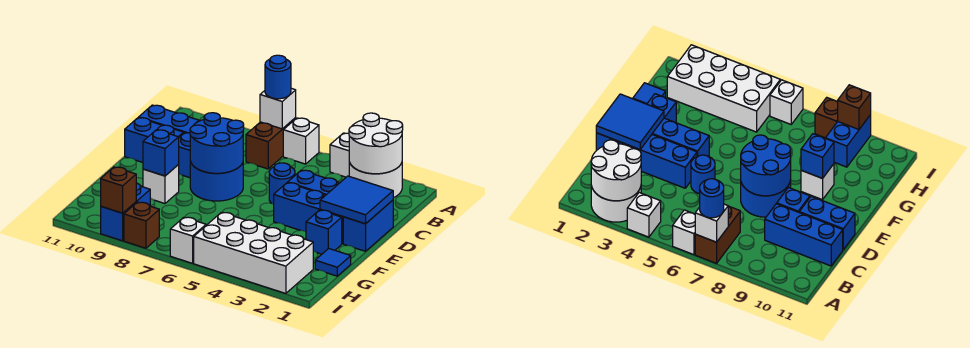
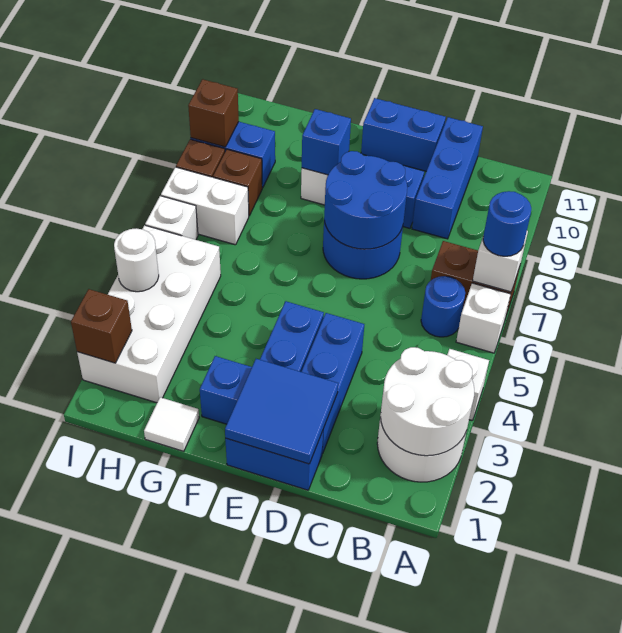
blue 1x1 round brick [269,163,295,204] -> blue 1x1 round brick moved to [421,276,465,337]
blue 1x2 brick [125,118,184,162] -> blue 1x2 brick turned to [361,98,446,171]
blue 1x1 tile [315,248,351,276] -> white 1x1 tile [144,397,199,451]
none -> white 1x2 brick [161,167,249,245]
none -> brown 1x1 brick [213,149,262,216]
none -> brown 1x1 brick [71,289,132,363]
none -> white 1x1 round brick [114,228,159,292]

